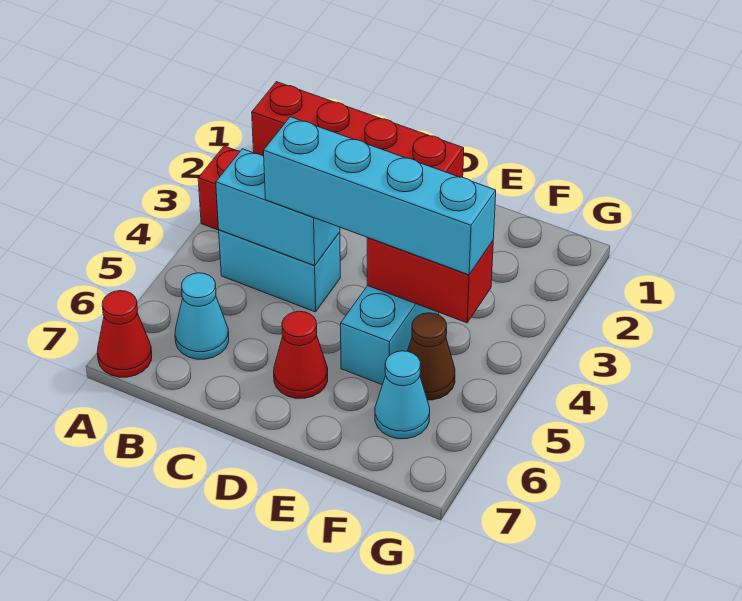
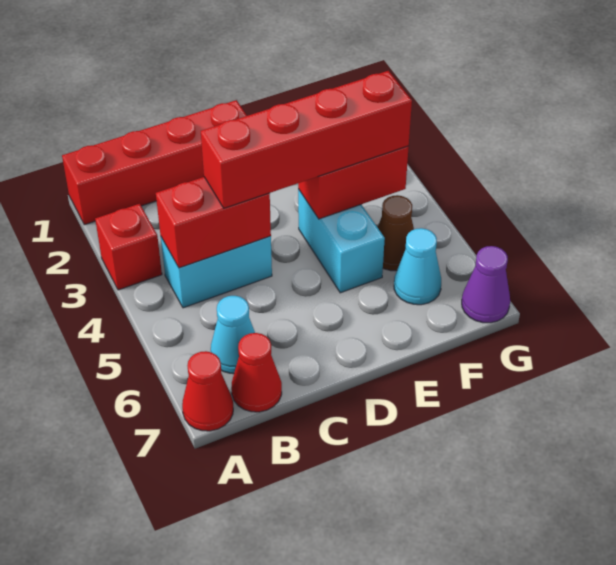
cyan 1x2 brick [216,149,340,266] -> red 1x2 brick [156,177,271,268]
cyan 1x4 brick [264,117,496,275] -> red 1x4 brick [201,71,412,208]
red 1x1 cone [274,311,328,398] -> red 1x1 cone moved to [231,333,282,412]
none -> purple 1x1 cone [462,246,510,323]

